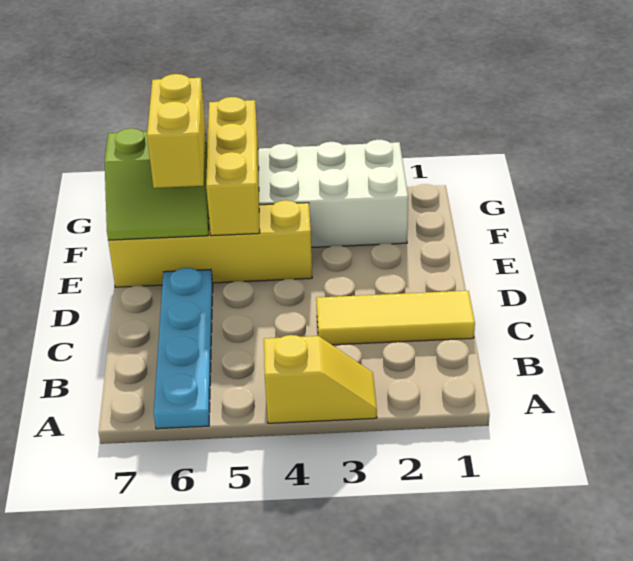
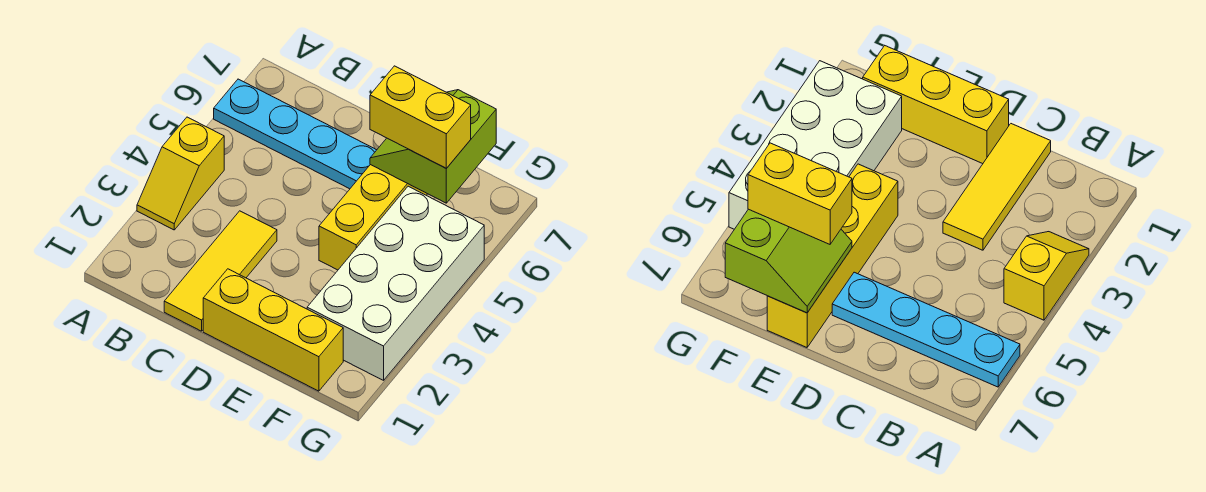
yellow 1x3 brick [206,97,260,236] -> yellow 1x3 brick moved to [203,269,343,391]

